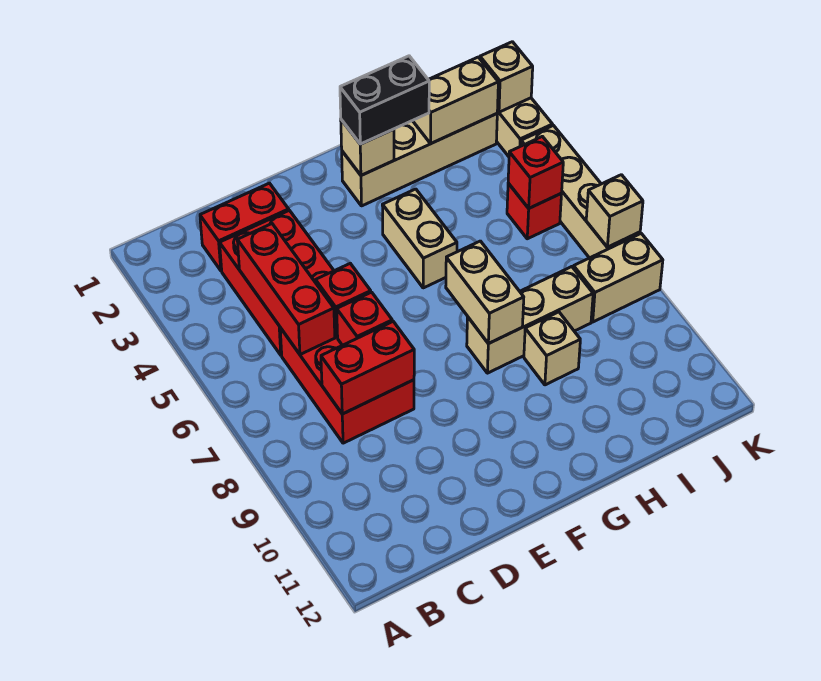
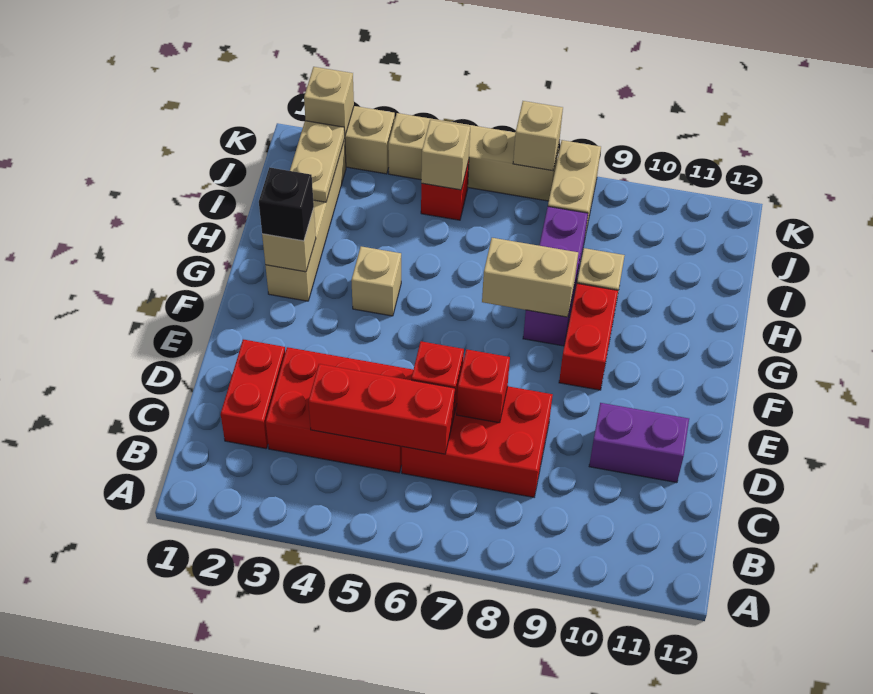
red 1x2 brick [321,322,414,414] -> red 1x2 brick moved to [559,283,618,390]
none -> purple 1x2 brick [589,403,689,483]
black 1x2 brick [340,56,429,144] -> black 1x1 brick [259,167,314,241]
tan 1x2 brick [382,189,457,288] -> tan 1x1 brick [351,246,401,316]
tan 1x3 brick [467,267,593,373] -> purple 1x3 brick [523,207,588,346]
tan 1x2 brick [413,57,498,143] -> tan 1x2 plate [290,121,345,202]
red 1x1 brick [508,136,563,208] -> tan 1x1 brick [421,120,470,190]

